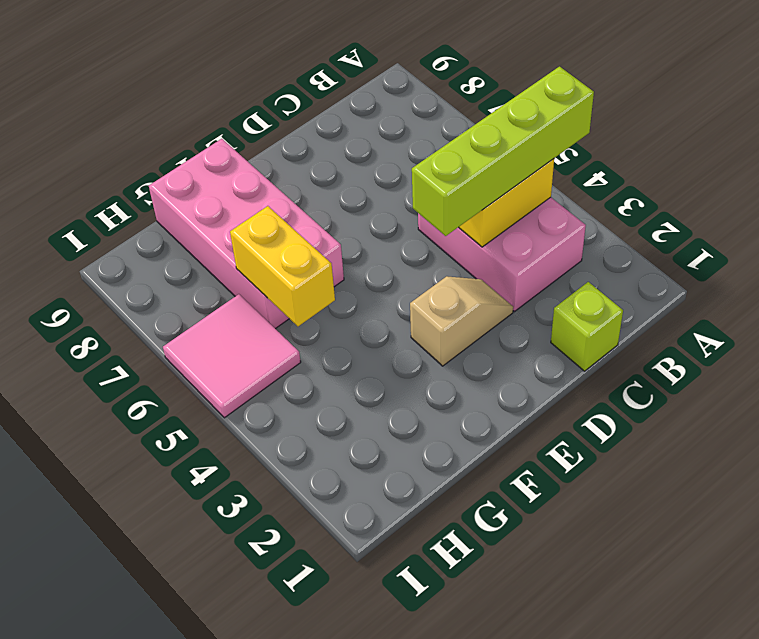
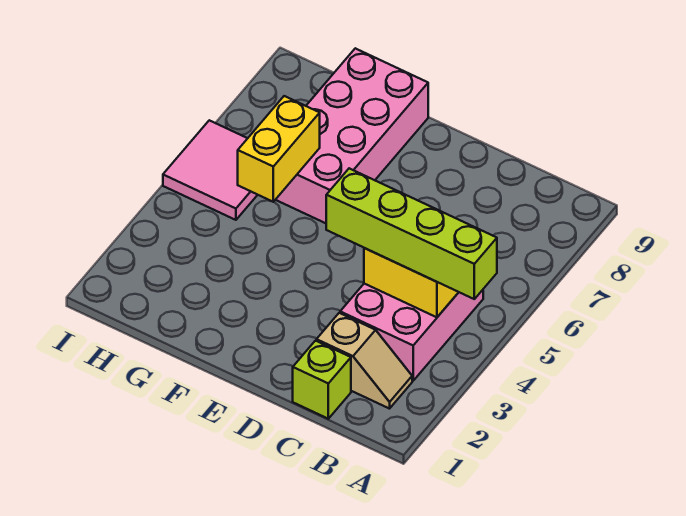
tan 1x2 slope [410,276,513,366] -> tan 1x2 slope moved to [317,313,412,409]

